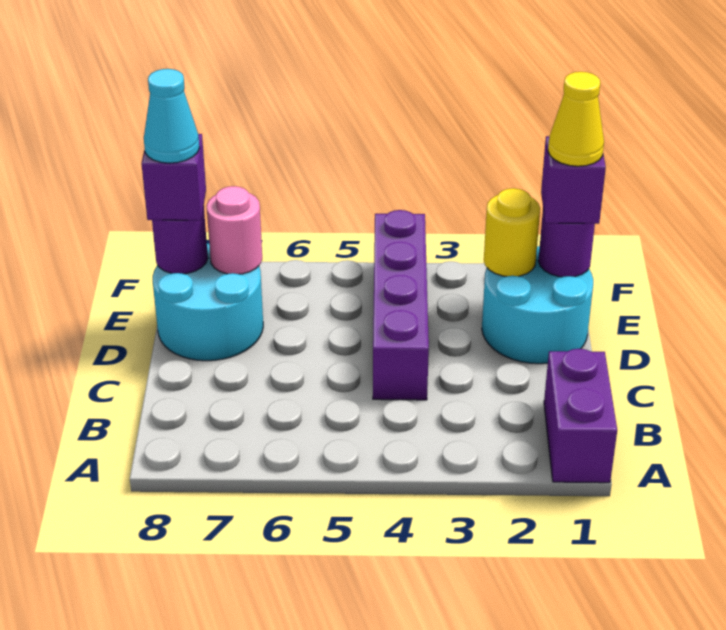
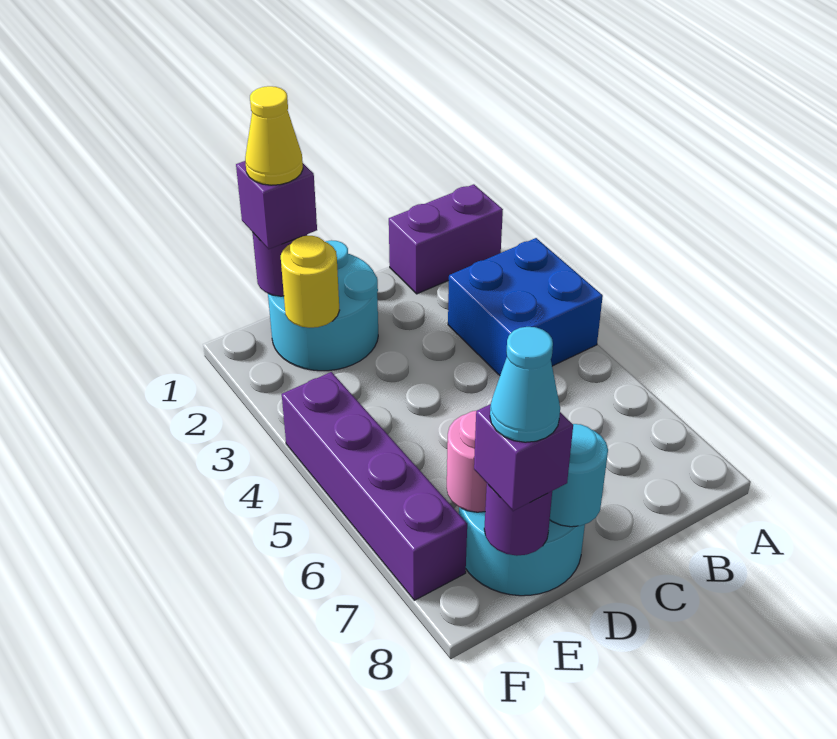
none -> blue 2x2 brick [448,238,603,375]
purple 1x4 brick [373,210,429,400] -> purple 1x4 brick turned to [282,372,467,600]
none -> cyan 1x1 round brick [550,424,608,527]

